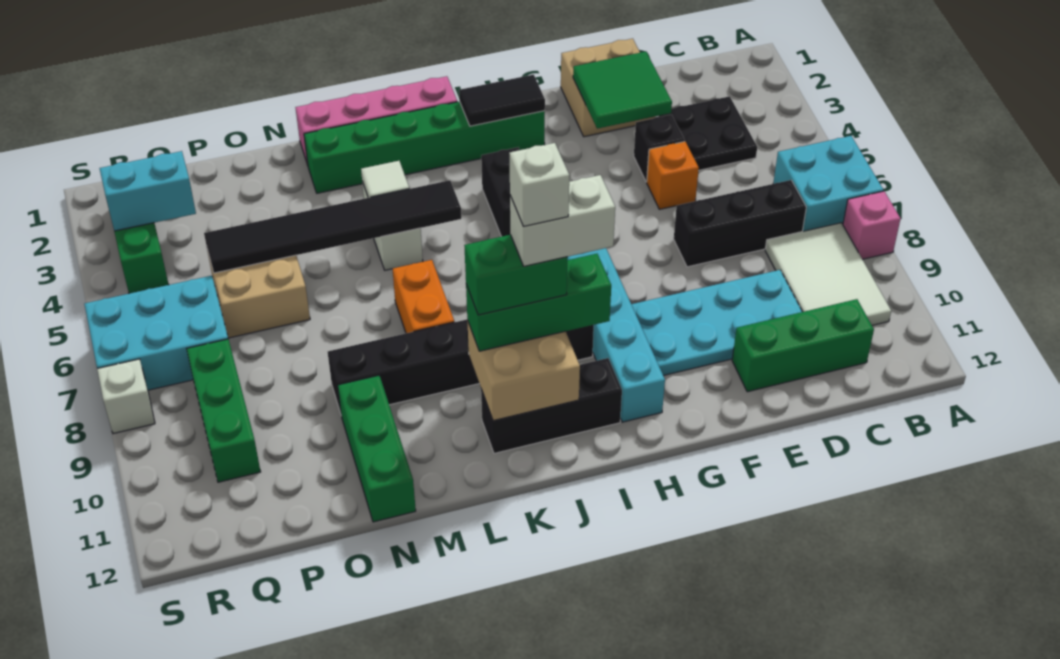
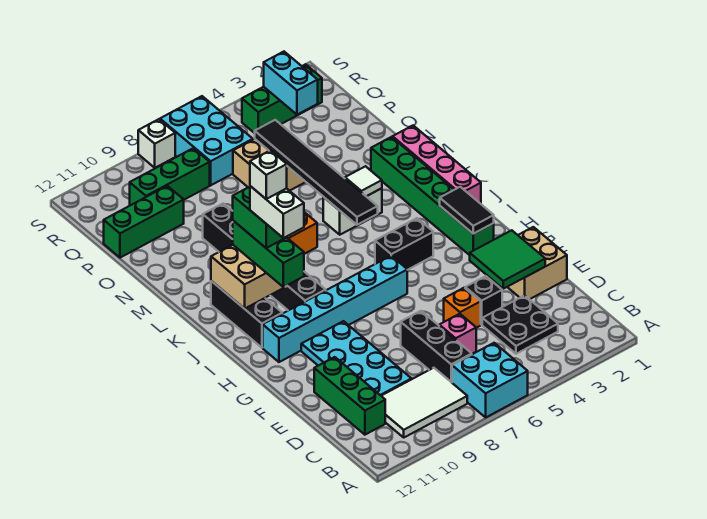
pink 1x1 brick [843,191,900,259] -> pink 1x1 brick moved to [439,314,476,354]
green 1x3 brick [338,375,416,522] -> green 1x3 brick moved to [104,186,184,258]

